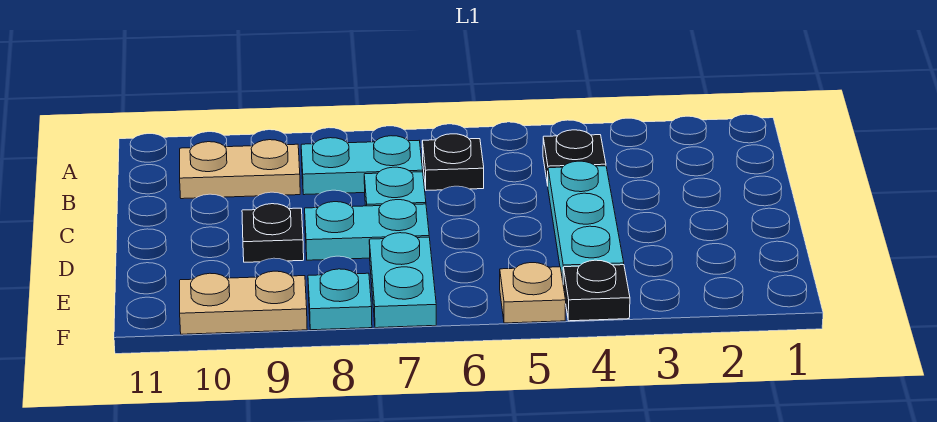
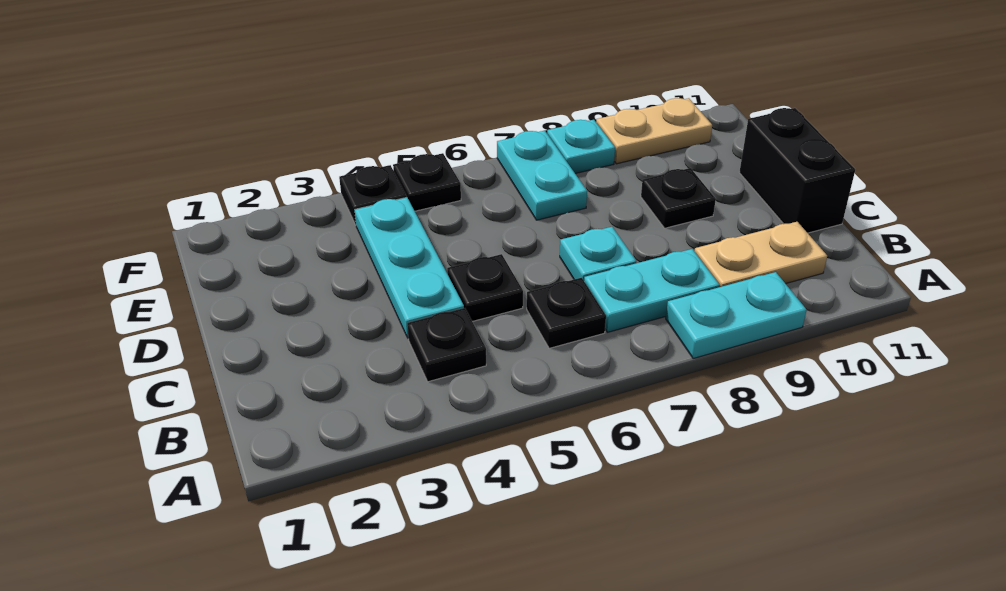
none -> black 1x1 plate [447,254,523,321]
none -> black 1x2 brick [739,108,855,233]
cyan 1x2 plate [305,200,429,260] -> cyan 1x2 plate moved to [666,272,807,359]
tan 1x1 plate [500,263,566,323] -> black 1x1 plate [393,153,461,211]

